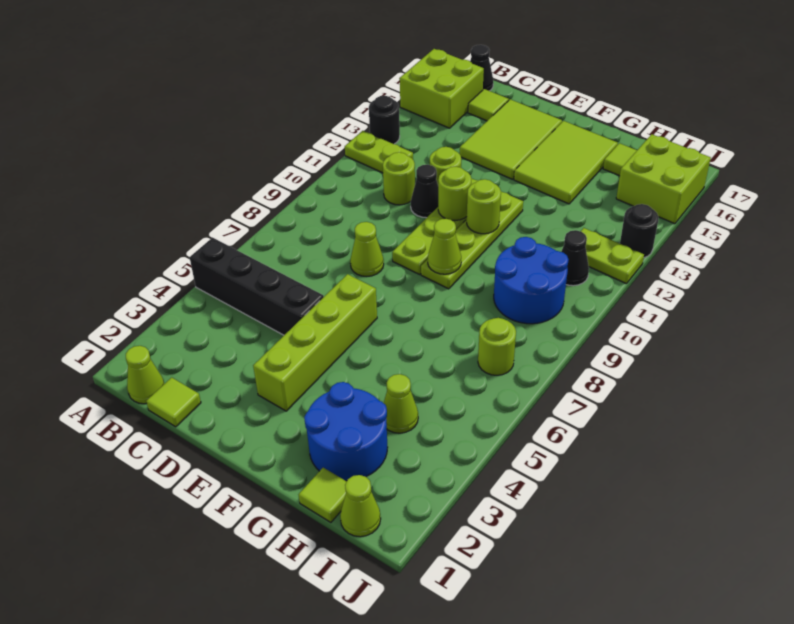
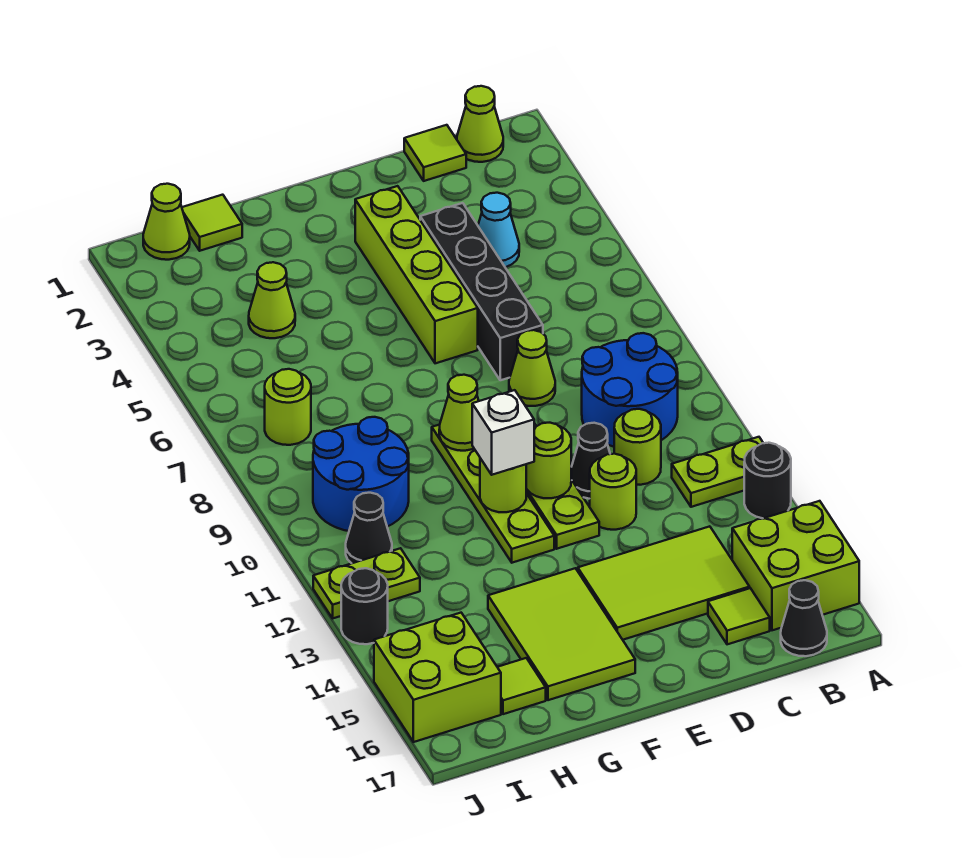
black 1x4 brick [190,238,324,335] -> black 1x4 brick turned to [420,203,543,380]
none -> cyan 1x1 cone [478,193,519,267]
lime 2x3 tile [460,99,562,179] -> lime 2x3 tile turned to [578,526,750,640]
none -> white 1x1 brick [472,390,534,475]
blue 2x2 round brick [304,382,388,481] -> blue 2x2 round brick moved to [582,333,678,447]

